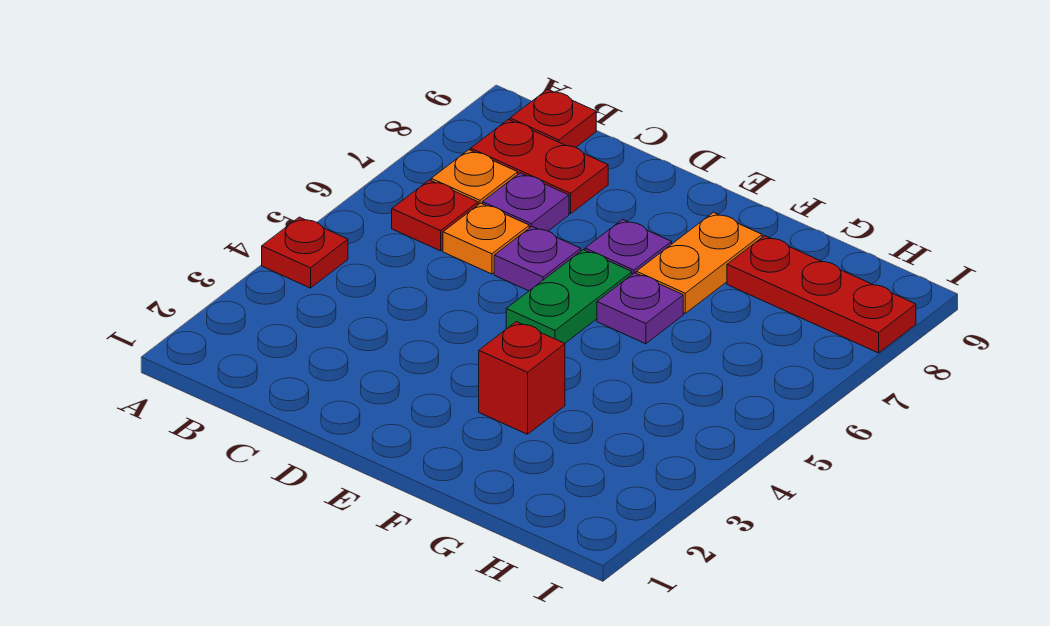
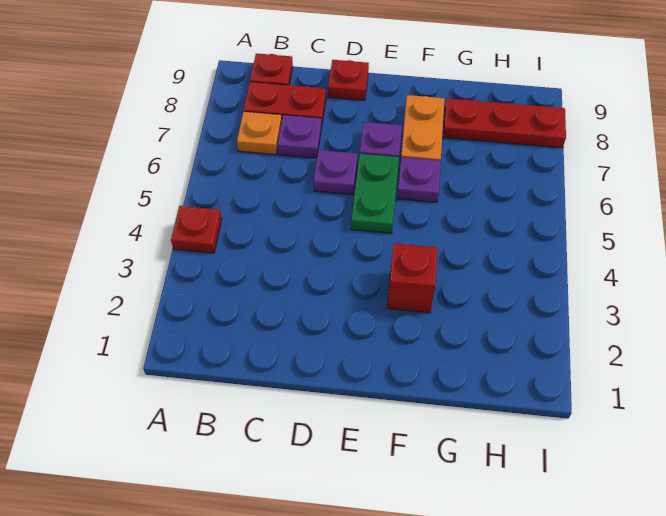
red 1x1 plate [392,180,478,251] -> red 1x1 plate moved to [328,60,369,100]
orange 1x1 plate [443,203,529,274] -> none

